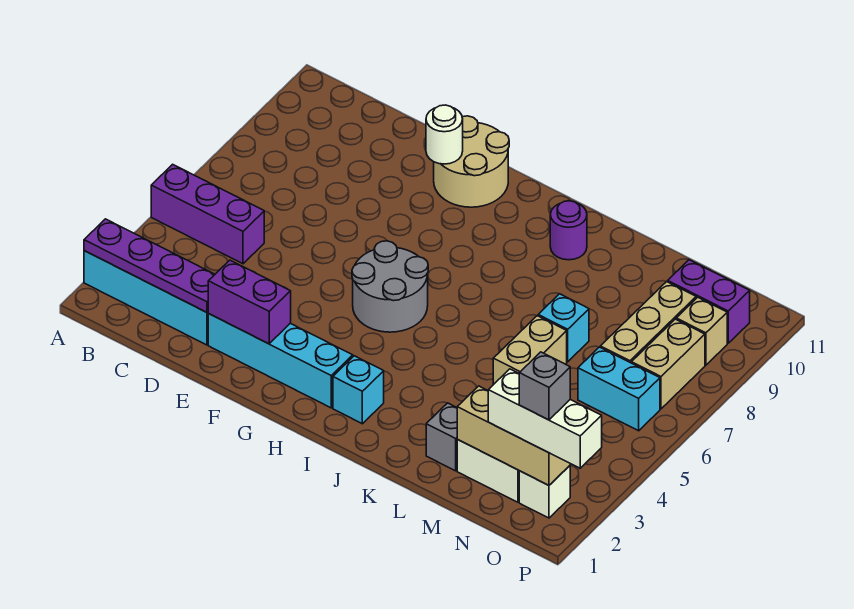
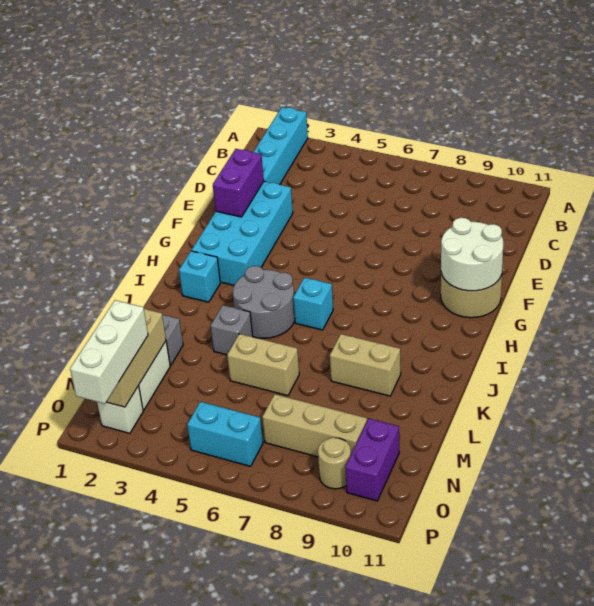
purple 1x4 plate [84,219,215,312] -> none
purple 1x3 brick [151,164,264,264] -> none
cyan 1x4 brick [208,314,353,408] -> cyan 2x4 brick [192,181,293,285]
white 1x1 round brick [426,105,463,164] -> white 2x2 round brick [441,218,503,291]
grey 2x2 round brick [352,241,428,332] -> grey 2x2 round brick moved to [233,266,295,338]
purple 1x1 round brick [550,201,587,260] -> none
cyan 1x1 brick [538,294,589,362] -> cyan 1x1 brick moved to [293,278,333,330]
cyan 1x2 brick [578,347,660,431] -> cyan 1x2 brick turned to [187,402,263,466]
grey 1x1 brick [519,352,570,420] -> grey 1x1 brick moved to [211,305,253,355]
tan 1x2 brick [632,319,705,409] -> tan 1x2 brick moved to [330,334,401,396]
tan 1x1 brick [676,297,727,365] -> tan 1x1 round brick [318,438,351,489]

